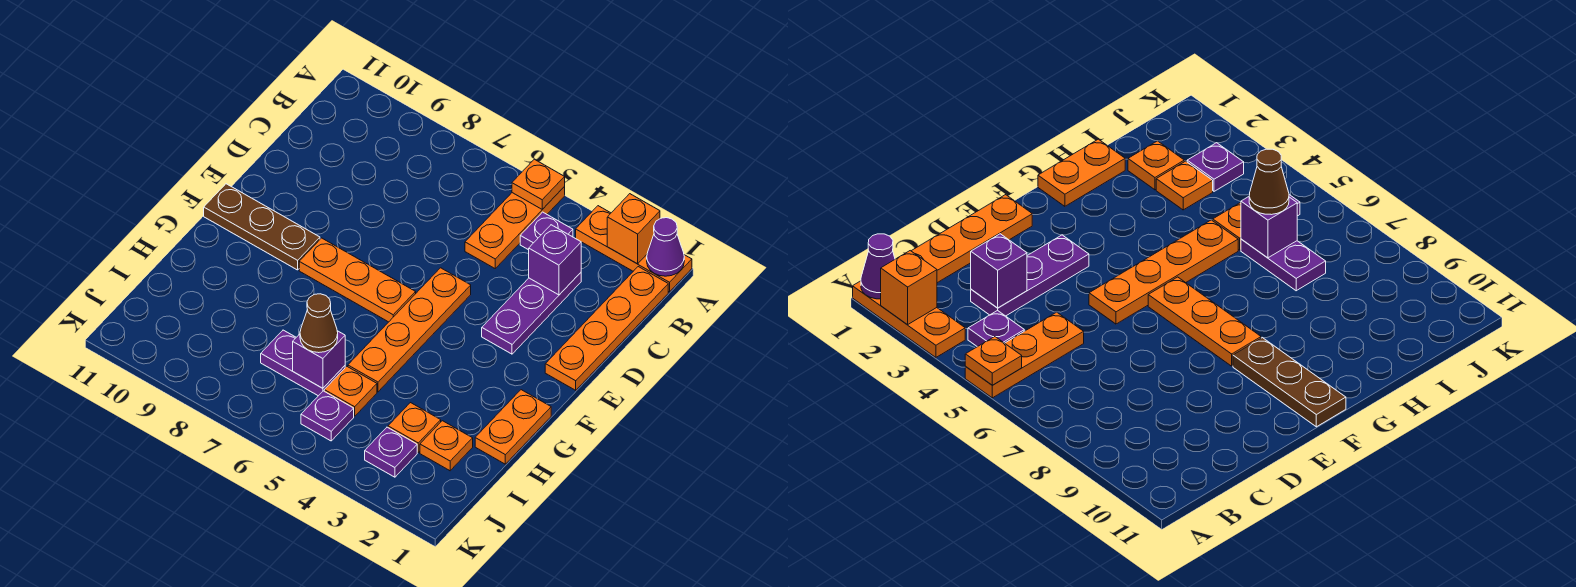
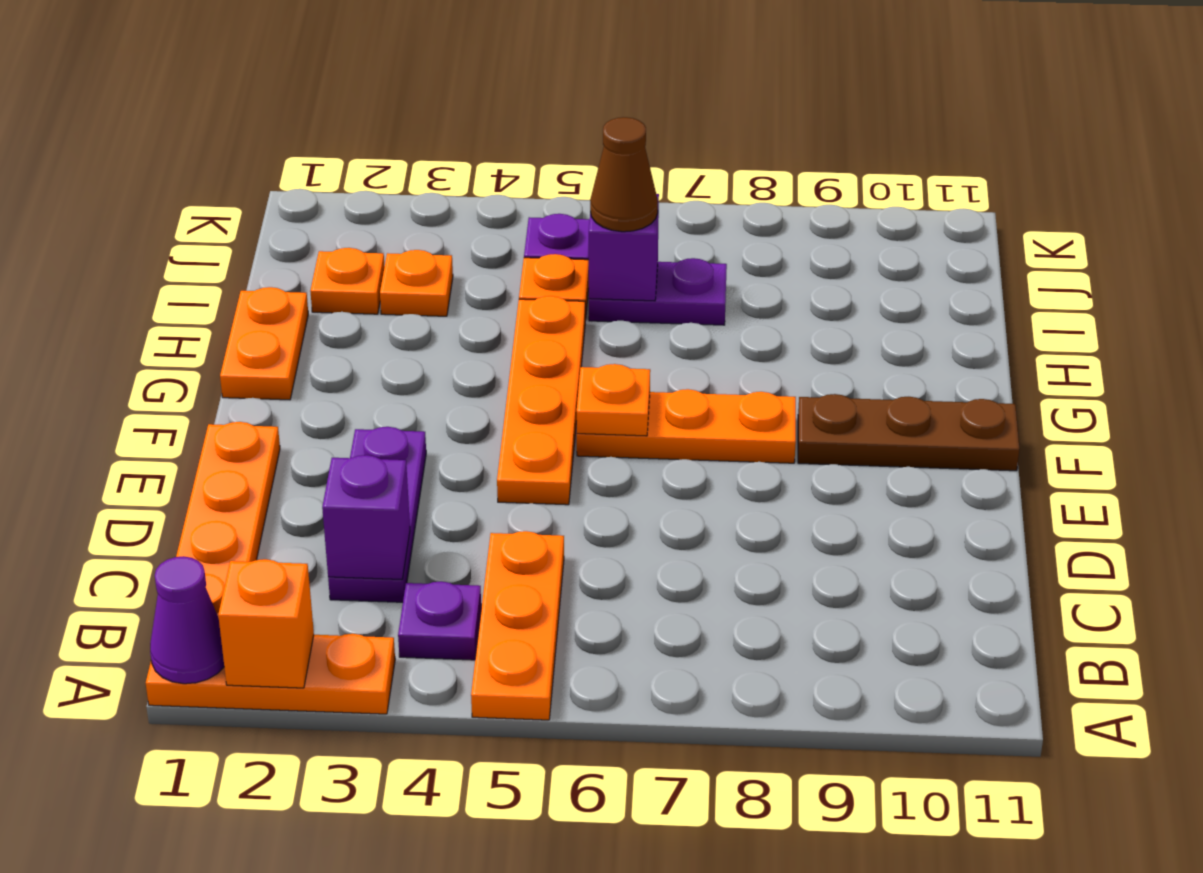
orange 1x1 plate [512,159,565,209] -> orange 1x1 plate moved to [577,364,650,436]
purple 1x1 plate [365,427,417,477] -> none

